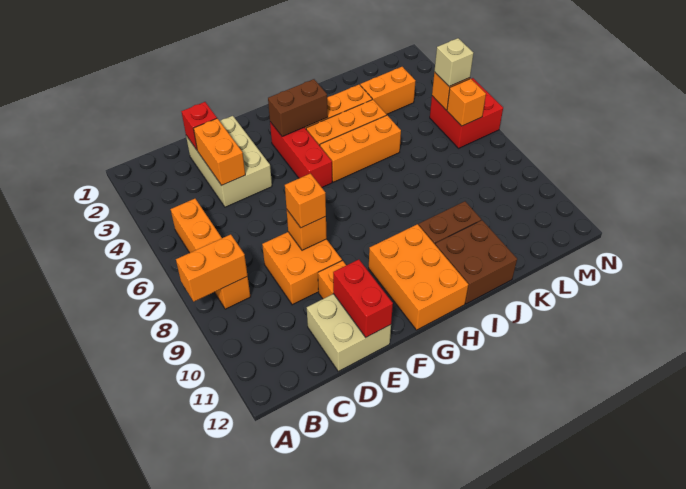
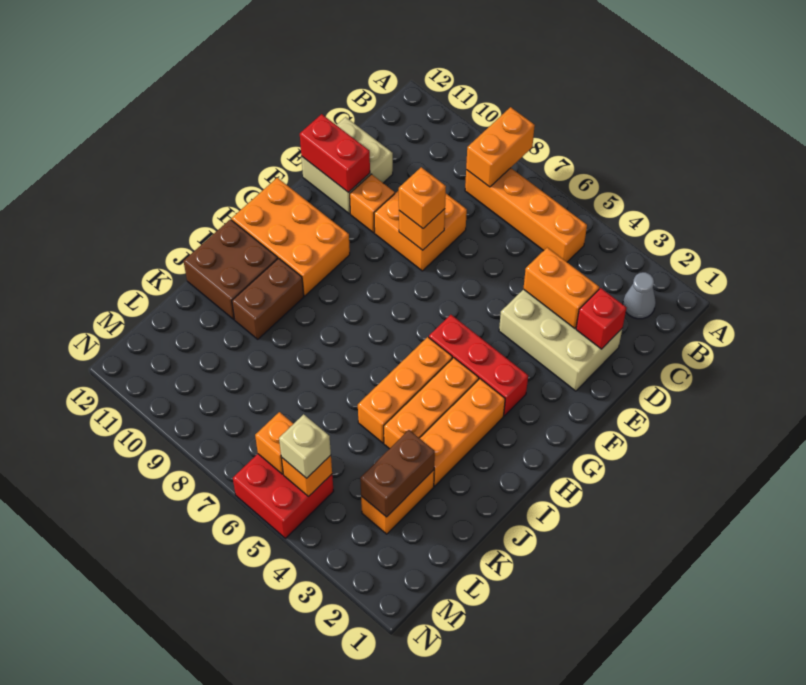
none -> grey 1x1 cone [623,272,656,319]
brown 1x2 brick [268,79,328,137] -> brown 1x2 brick moved to [360,430,435,517]

